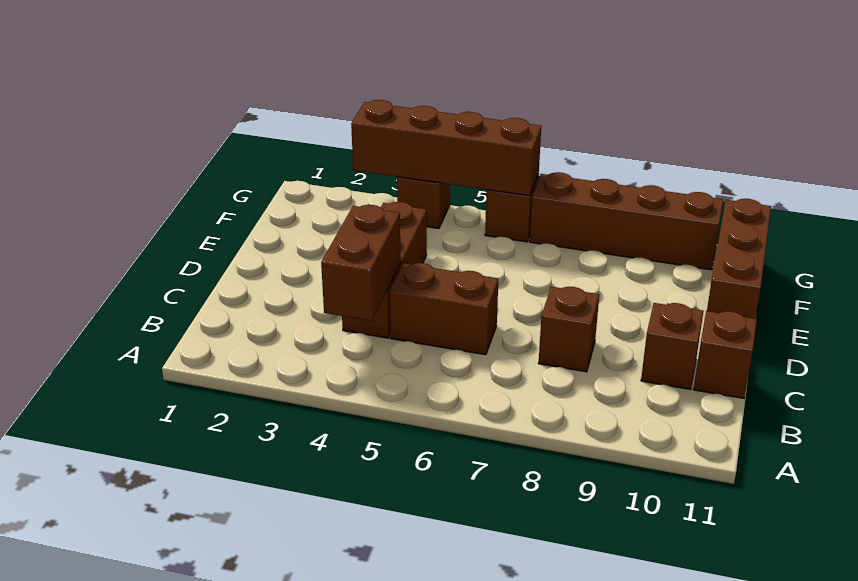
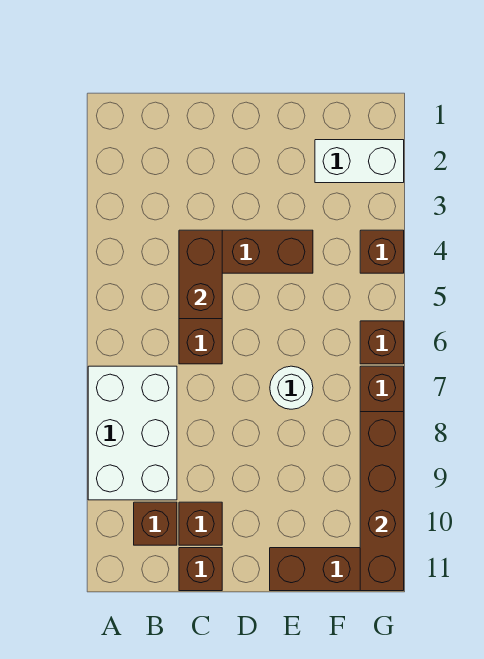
none -> white 2x3 brick [88,366,177,500]
brown 1x2 brick [321,205,401,321] -> brown 1x2 brick turned to [179,230,222,319]
brown 1x1 brick [539,287,599,372] -> brown 1x1 brick moved to [134,502,177,545]
none -> white 1x1 round brick [270,366,313,409]
none -> white 1x2 brick [315,140,404,183]
brown 1x4 brick [351,100,541,196] -> brown 1x4 brick moved to [360,412,404,591]

